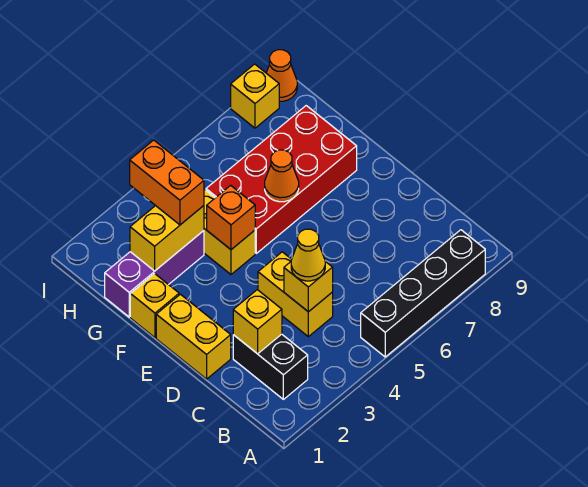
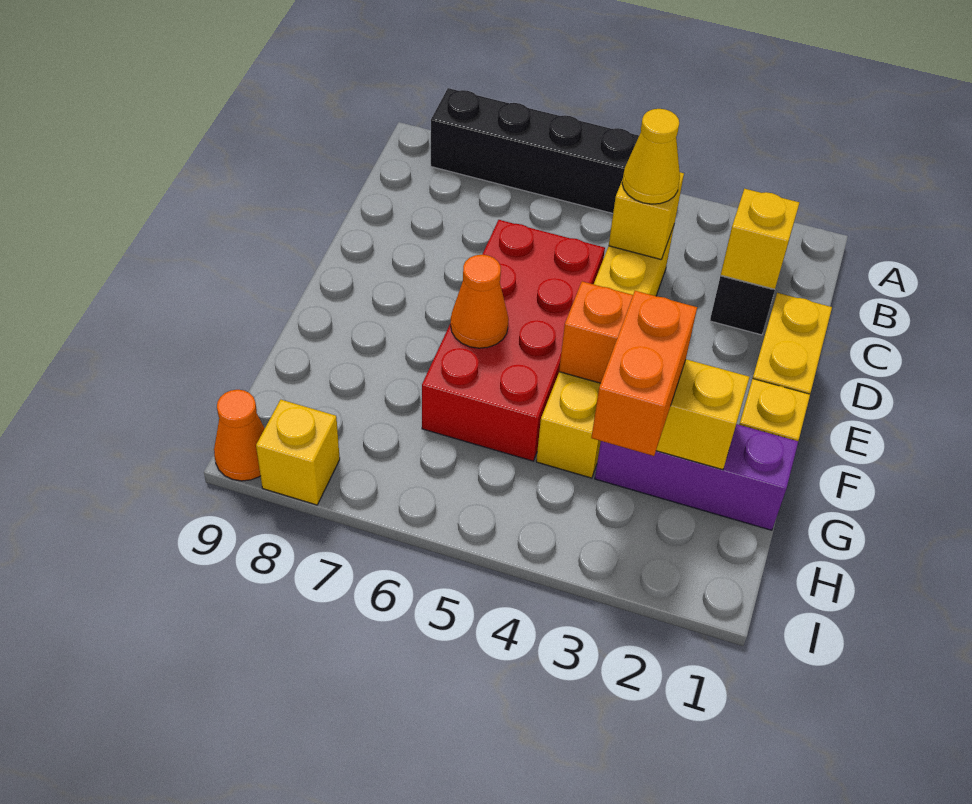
red 2x4 brick [206,106,357,253] -> red 2x4 brick turned to [422,220,605,461]

